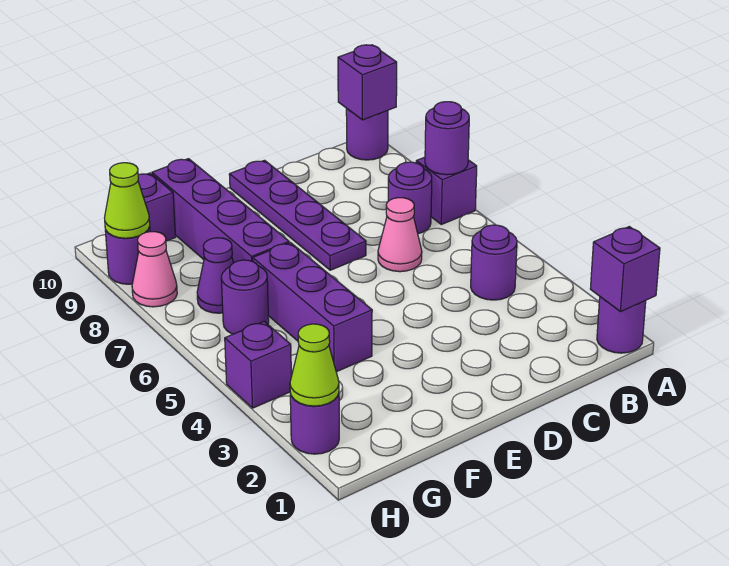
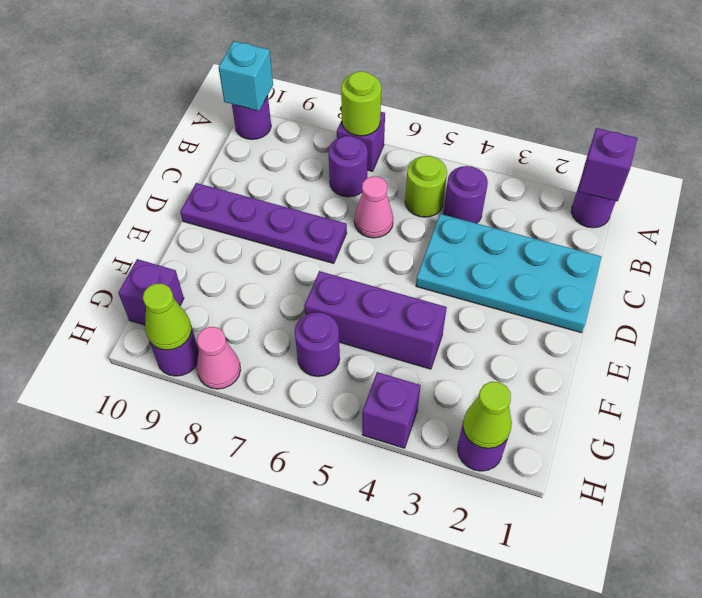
purple 1x1 round brick [425,102,469,175] -> lime 1x1 round brick [341,71,381,136]
purple 1x1 brick [338,45,397,120] -> cyan 1x1 brick [218,41,273,111]
none -> lime 1x1 round brick [405,156,447,217]
none -> cyan 2x4 plate [416,214,602,333]
purple 1x4 brick [152,159,289,262] -> none
purple 1x1 cone [197,238,234,313] -> none

